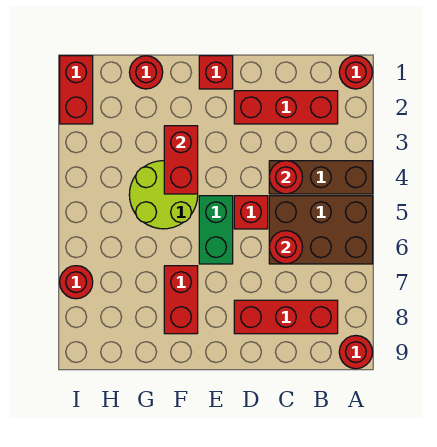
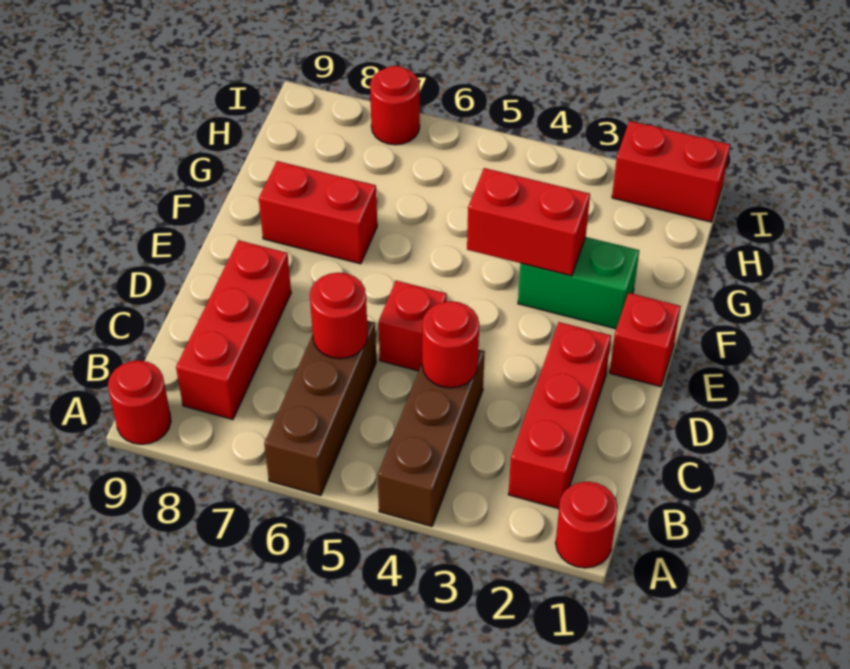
brown 2x3 brick [269,196,373,264] -> brown 1x3 brick [264,321,376,496]
green 1x2 brick [199,196,233,264] -> green 1x2 brick moved to [518,237,639,329]
lime 2x2 round brick [129,161,198,229] -> none
red 1x1 round brick [129,56,163,89] -> none

